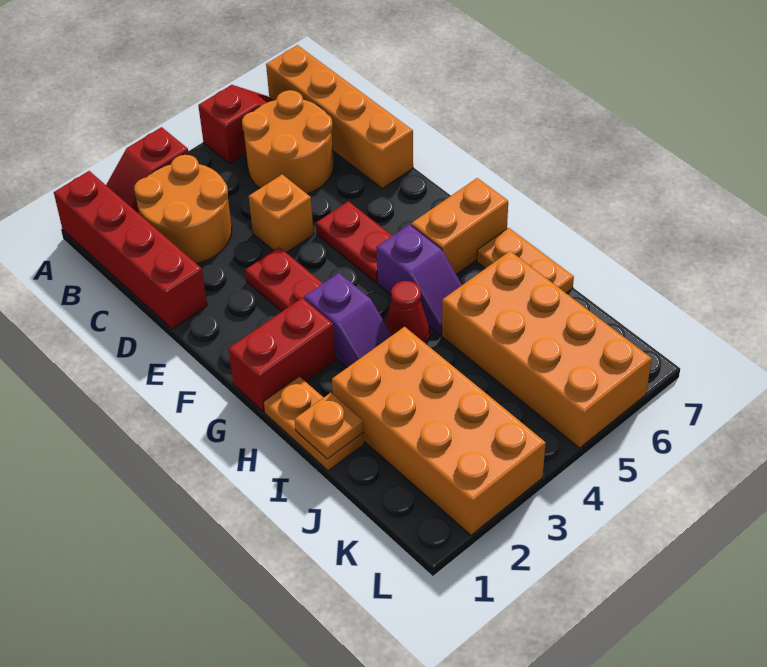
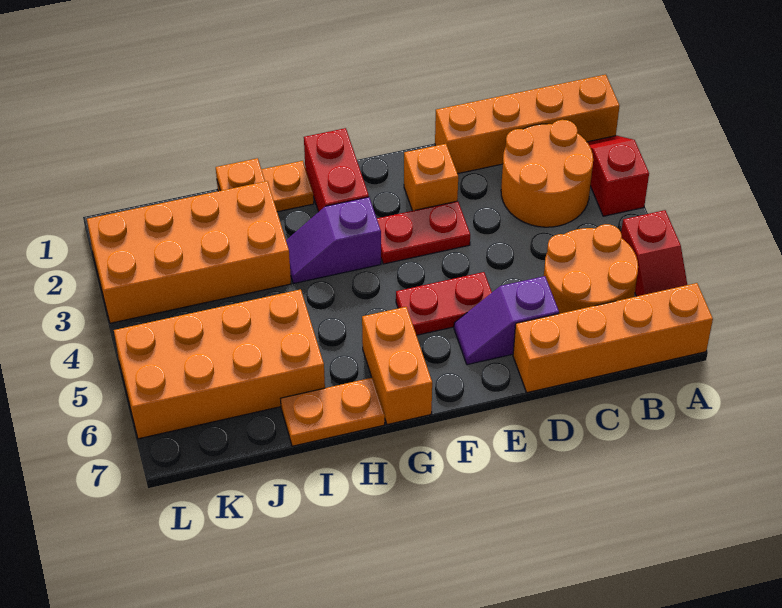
red 1x4 brick [54,171,207,329] -> orange 1x4 brick [435,75,619,174]
orange 1x1 brick [249,174,314,253] -> orange 1x1 brick moved to [404,144,458,211]
purple 1x2 slope [376,224,462,335] -> purple 1x2 slope moved to [454,276,559,365]
red 1x1 cone [385,281,429,344] -> none

